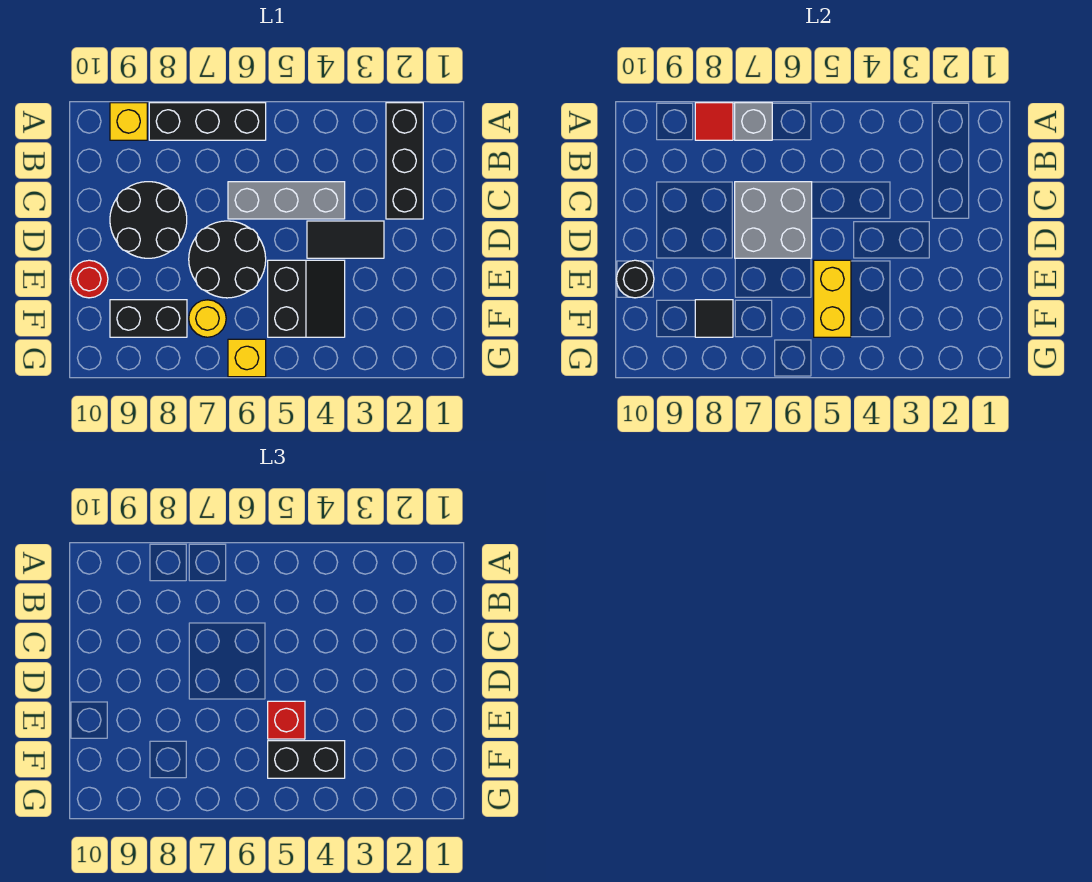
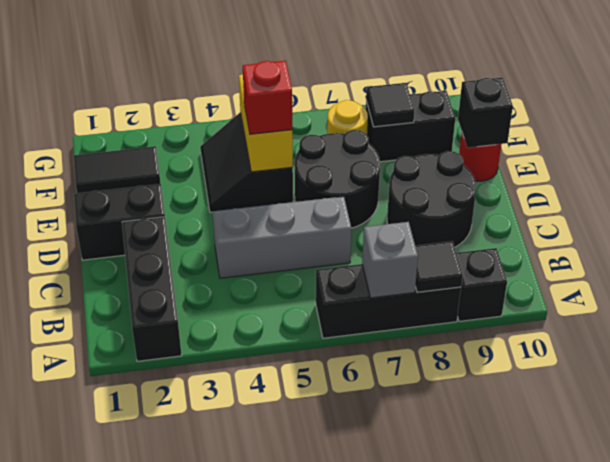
red 1x1 tile [695,103,733,140] -> black 1x1 tile [415,241,463,292]
yellow 1x1 brick [110,103,147,140] -> black 1x1 brick [456,248,507,321]
grey 2x2 brick [735,182,812,258] -> none
black 1x2 tile [307,221,384,258] -> black 1x2 tile moved to [74,146,161,193]
black 1x1 round brick [617,260,654,298] -> black 1x1 brick [458,77,513,148]
black 1x2 brick [268,741,345,778] -> black 1x2 brick moved to [74,184,165,260]
yellow 1x1 brick [228,339,266,377] -> none

